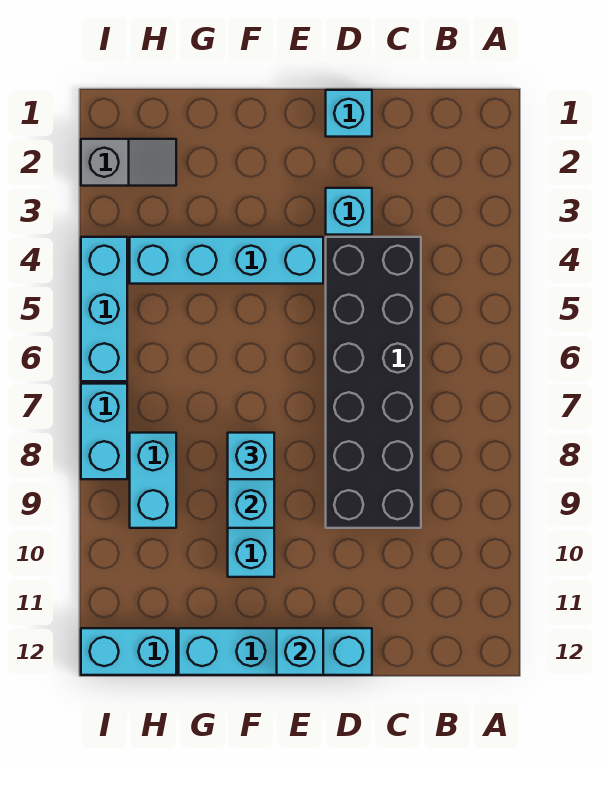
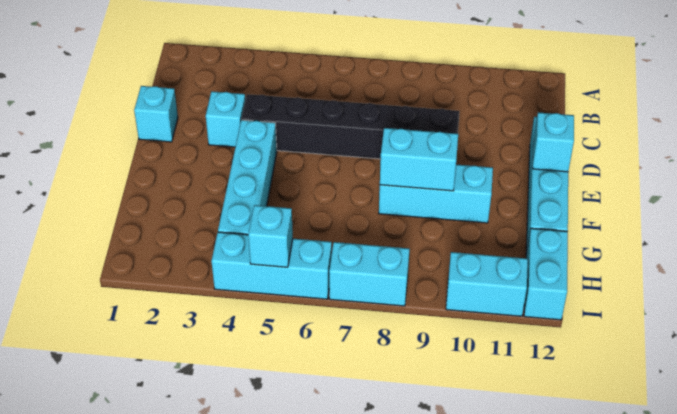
black 2x6 brick [326,237,421,528] -> black 1x6 brick [242,94,460,159]
cyan 1x1 brick [228,433,274,479] -> cyan 1x1 brick moved to [248,205,293,267]
grey 1x2 slope [81,139,176,186] -> none
cyan 1x2 brick [130,433,176,528] -> cyan 1x2 brick moved to [446,252,528,316]

